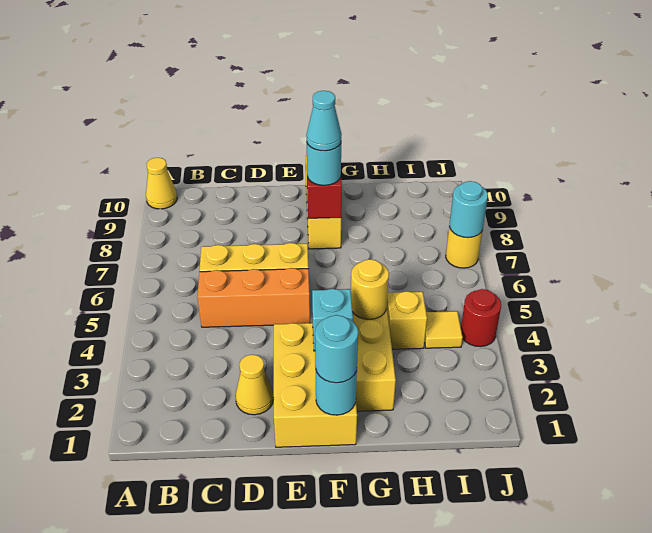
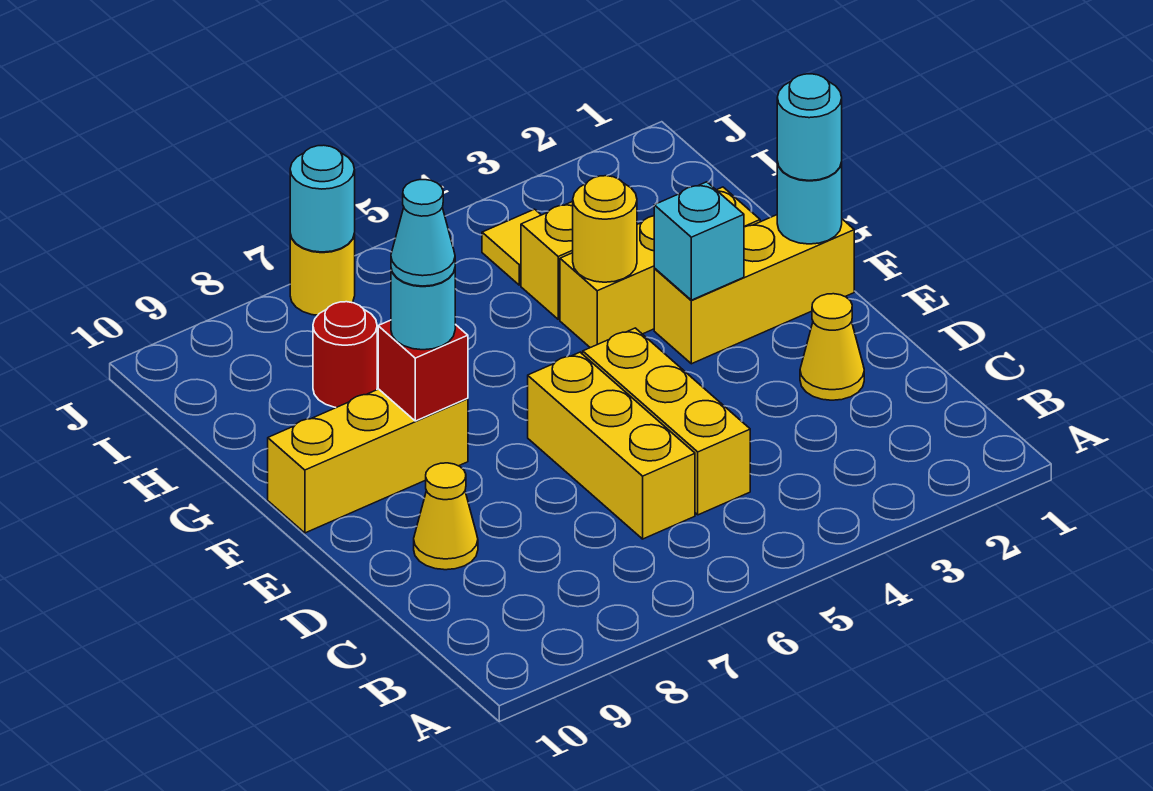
yellow 1x1 cone [146,158,177,209] -> yellow 1x1 cone moved to [414,463,478,570]
orange 1x3 brick [198,268,310,327] -> yellow 1x3 brick [583,328,750,515]
yellow 2x3 brick [274,323,357,447] -> yellow 1x3 brick [654,215,854,364]
red 1x1 round brick [461,289,501,347] -> red 1x1 round brick moved to [313,302,377,408]

